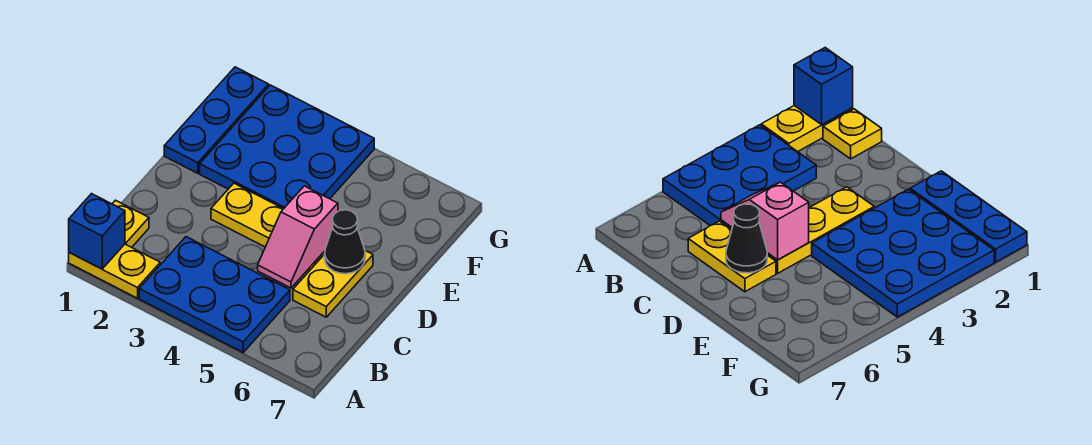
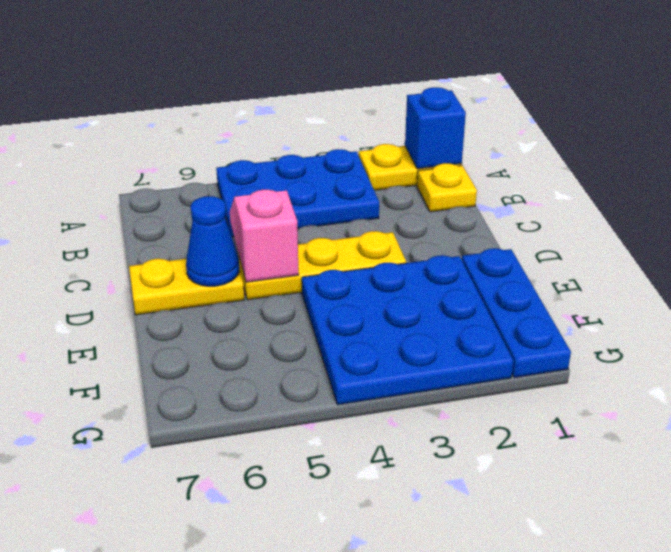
yellow 1x2 plate [293,251,373,317] -> yellow 1x2 plate turned to [129,259,244,315]
black 1x1 cone [325,210,365,274] -> blue 1x1 cone [186,196,239,286]

